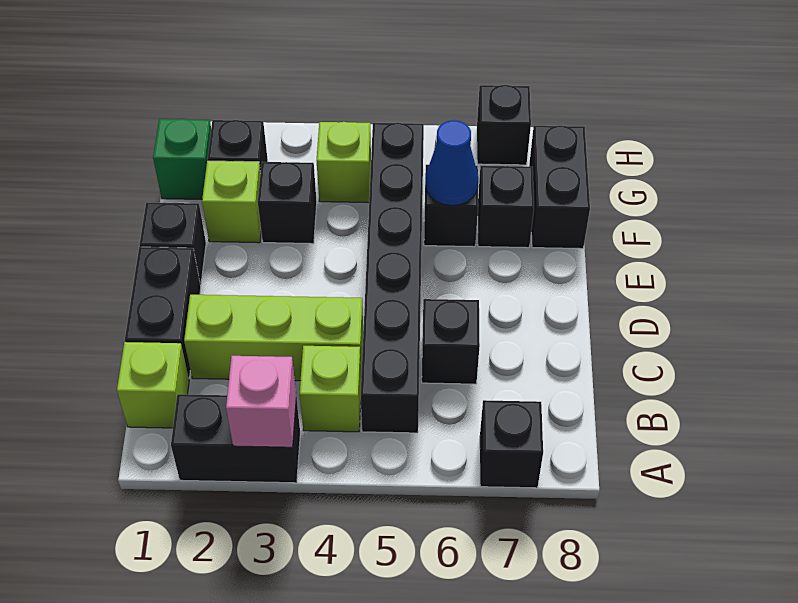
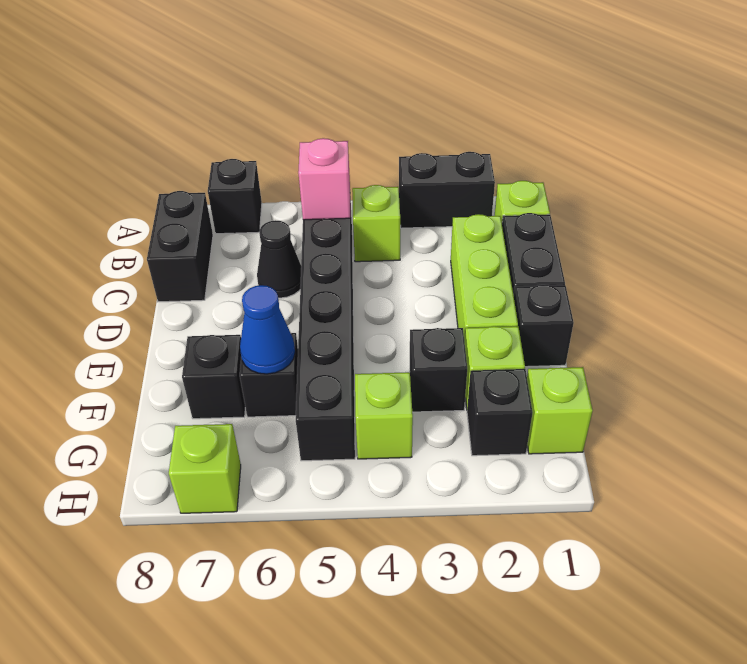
pink 1x1 brick [226,356,296,447] -> pink 1x1 brick moved to [298,138,350,220]
lime 1x3 brick [184,295,363,381] -> lime 1x3 brick turned to [451,214,518,342]
black 1x1 brick [422,299,480,384] -> black 1x1 cone [257,220,301,298]
black 1x2 brick [529,126,590,249] -> black 1x2 brick moved to [147,191,213,302]
green 1x1 brick [153,119,211,199] -> lime 1x1 brick [527,367,593,454]
black 1x1 brick [477,85,531,165] -> lime 1x1 brick [169,424,241,513]

